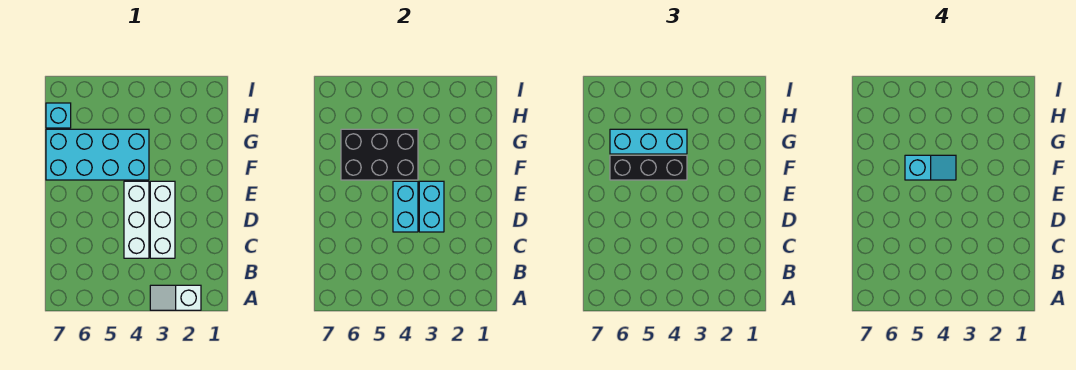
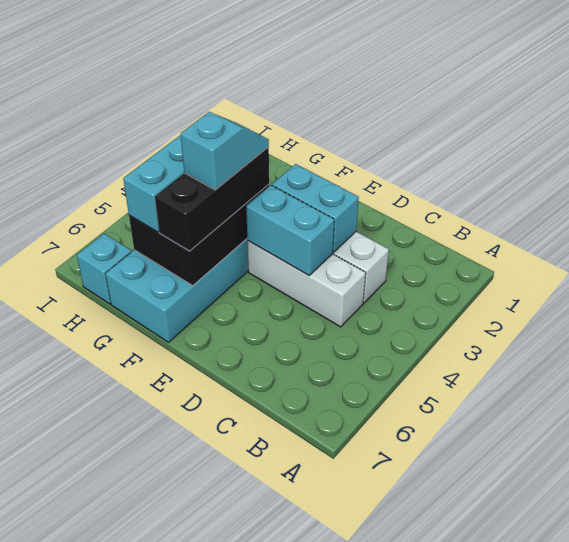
white 1x2 slope [150,285,201,310] -> none

